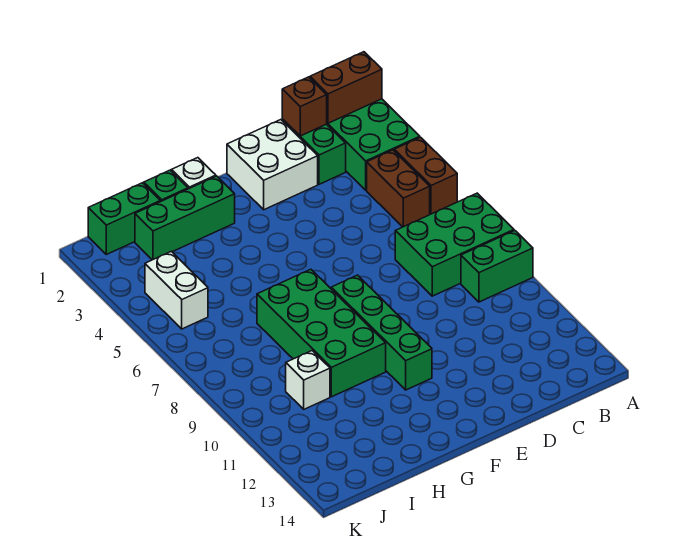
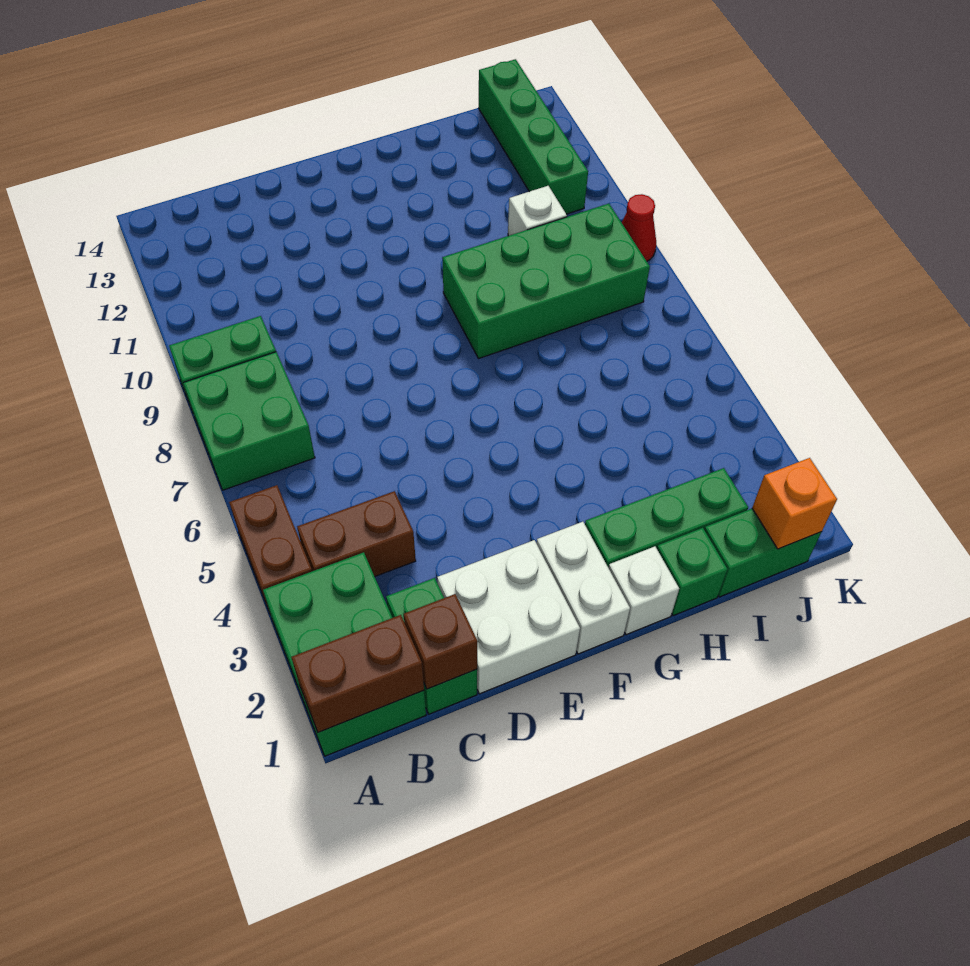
green 2x3 brick [395,193,514,296] -> green 2x2 brick [183,352,315,490]
brown 1x2 brick [367,150,430,227] -> brown 1x2 brick turned to [297,491,416,576]
green 1x4 brick [331,275,432,390] -> green 1x4 brick moved to [479,59,588,214]
green 2x4 brick [257,269,386,397] -> green 2x4 brick turned to [442,204,650,359]
none -> orange 1x1 brick [752,458,837,549]
white 1x2 brick [145,251,208,329] -> white 1x2 brick moved to [537,522,630,654]
none -> red 1x1 cone [622,194,656,261]

